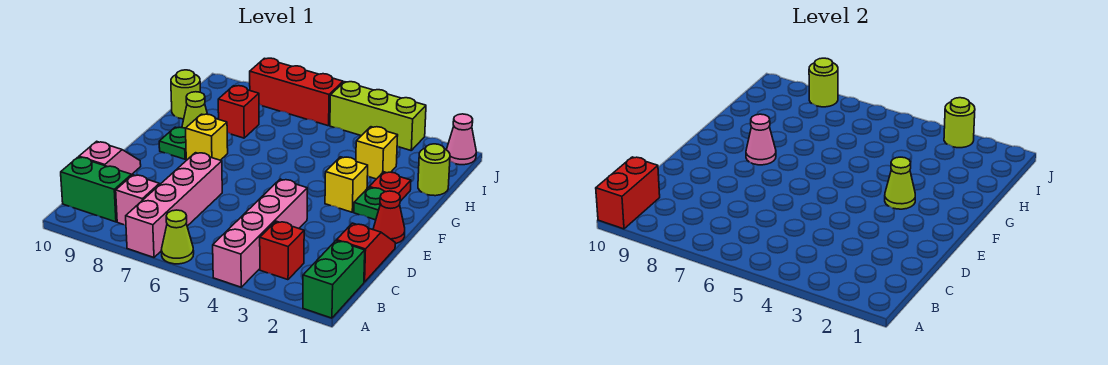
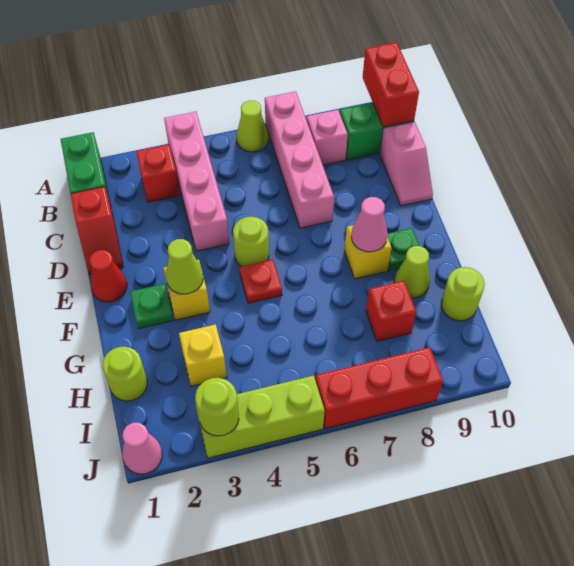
red 1x1 plate [369,172,411,201] -> red 1x1 plate moved to [239,259,282,303]
lime 1x1 round brick [809,58,838,107] -> lime 1x1 round brick moved to [233,217,269,266]

